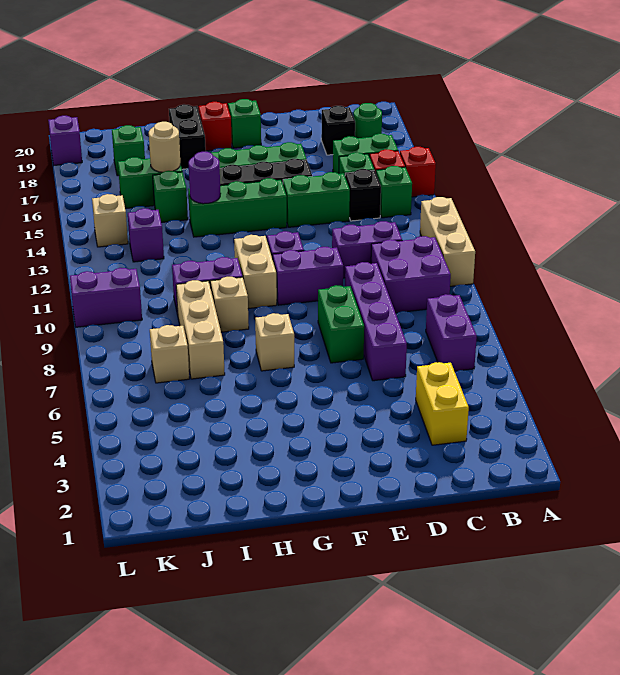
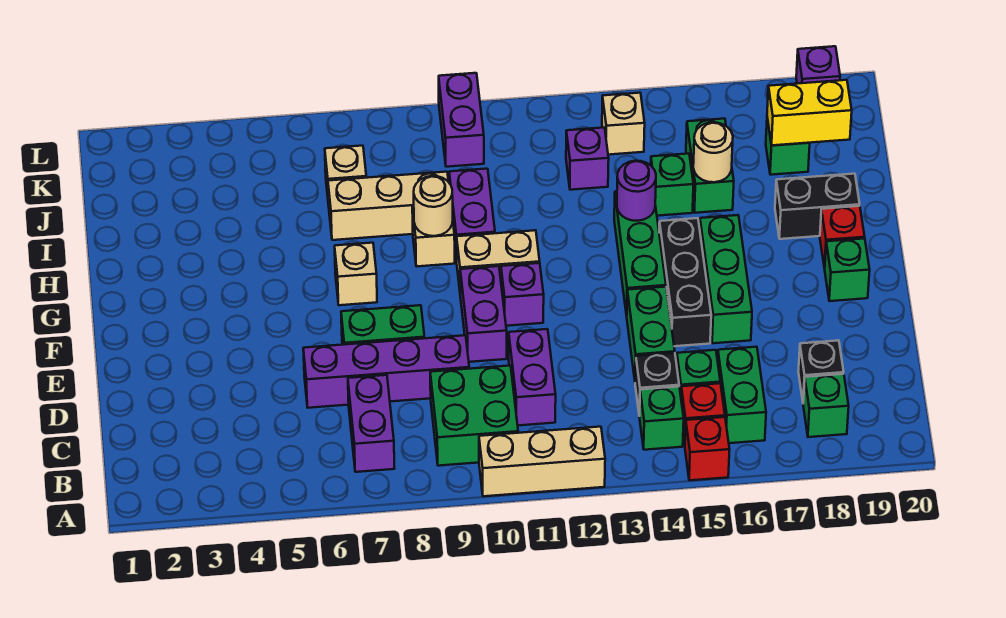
purple 1x2 brick [426,294,477,371] -> purple 1x2 brick turned to [348,375,394,472]
purple 2x2 brick [371,236,451,313] -> green 2x2 brick [430,366,518,466]
green 1x1 round brick [354,103,382,138] -> green 1x1 brick [803,374,849,437]
yellow 1x2 brick [416,362,469,445] -> yellow 1x2 brick moved to [767,80,852,145]
none -> tan 1x1 round brick [414,176,453,236]

